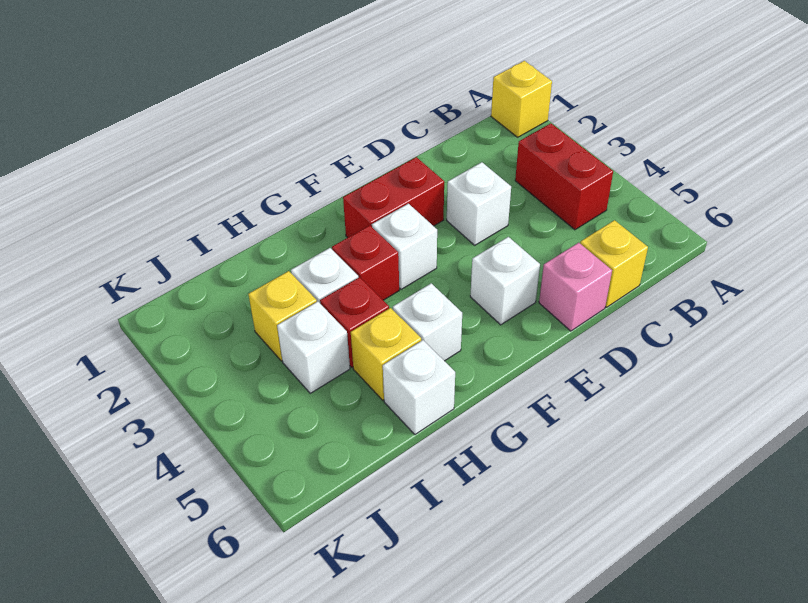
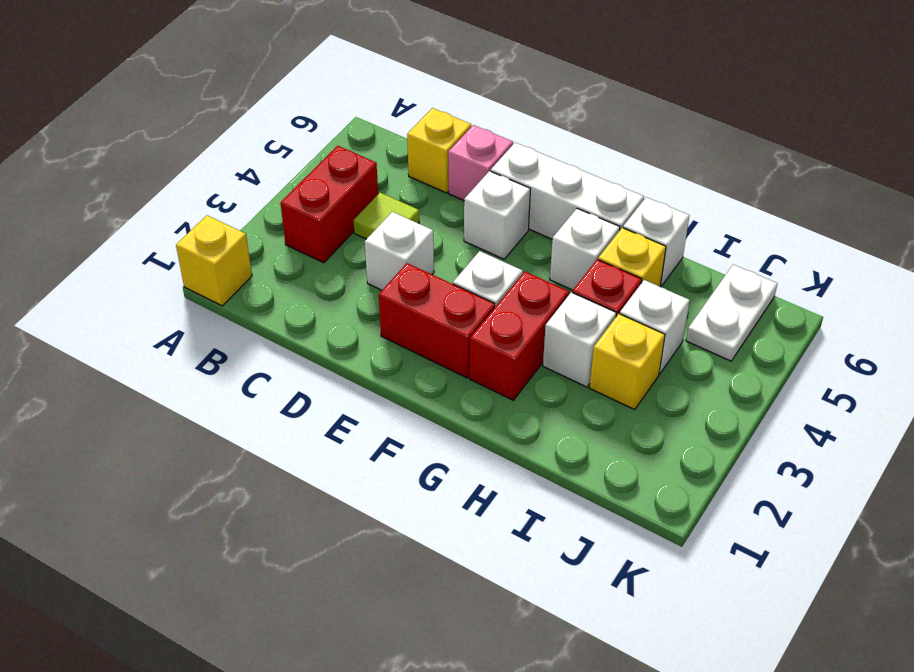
none -> lime 1x1 tile [354,193,419,239]
none -> white 1x3 brick [491,143,644,239]
red 1x1 brick [332,225,399,300] -> red 1x2 brick [470,272,569,400]
none -> white 1x2 plate [686,265,777,361]

